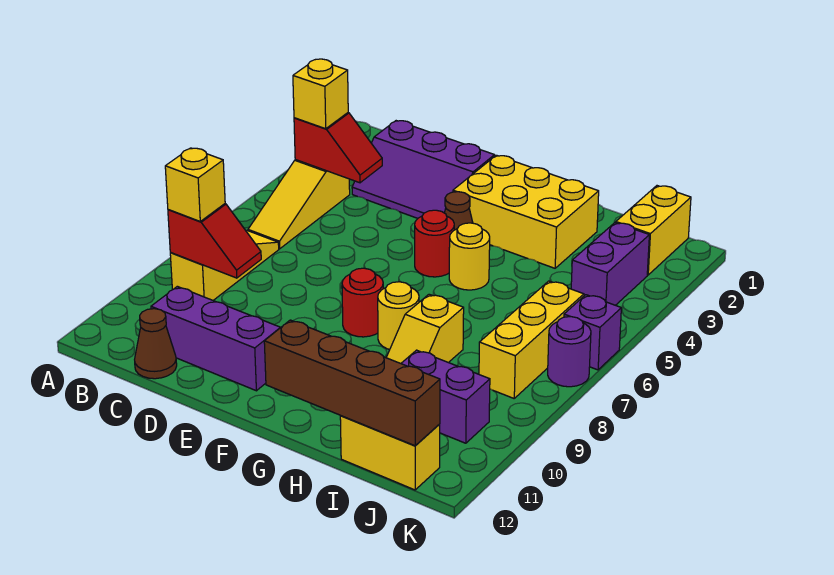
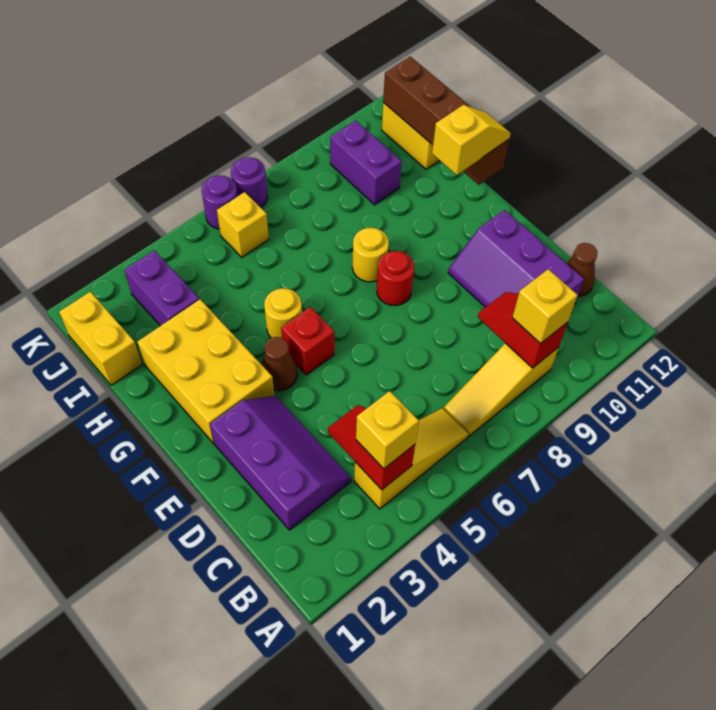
red 1x1 round brick [415,210,454,277] -> red 1x1 brick [281,307,334,375]
yellow 1x2 slope [386,294,464,363] -> yellow 1x2 slope moved to [432,105,511,175]
yellow 1x2 brick [616,186,691,275] -> yellow 1x2 brick turned to [59,292,142,385]
purple 1x2 brick [571,222,649,305] -> purple 1x2 brick turned to [124,250,199,326]
yellow 1x3 brick [479,281,584,398] -> yellow 1x1 brick [217,192,269,257]
purple 1x1 brick [564,295,621,370] -> purple 1x1 round brick [201,176,237,229]

